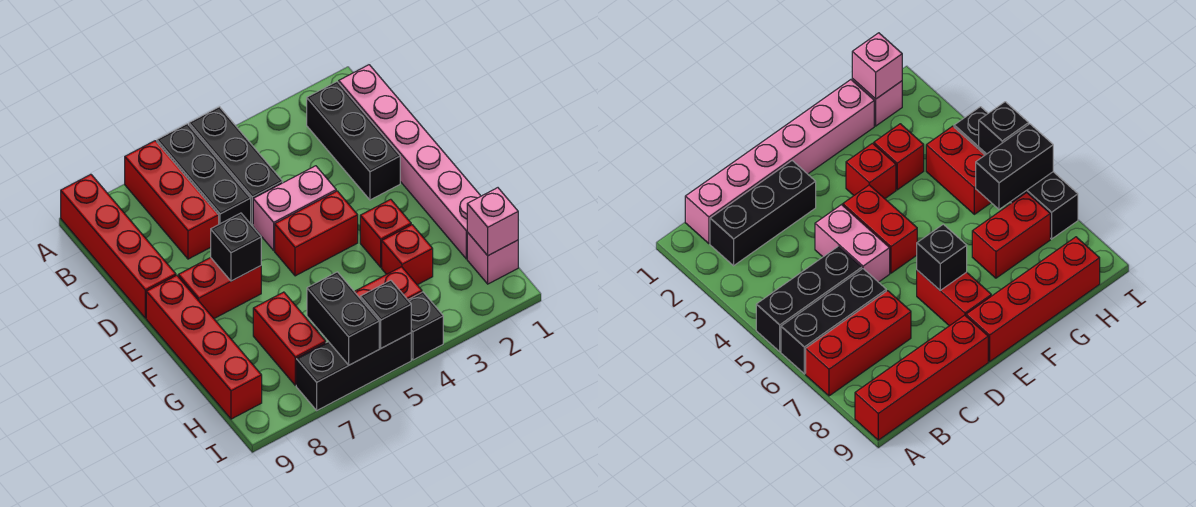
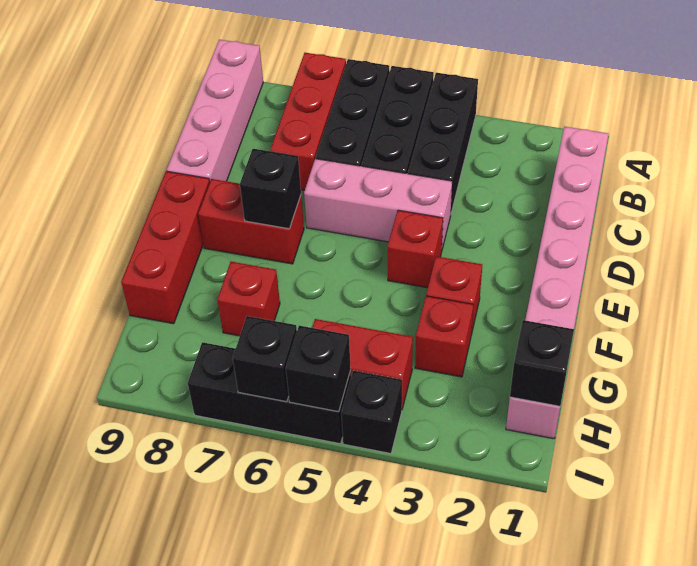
red 1x4 brick [61,174,176,318] -> pink 1x4 brick [167,39,263,181]
black 1x3 brick [307,82,400,200] -> black 1x3 brick moved to [408,73,478,213]
pink 1x2 brick [253,166,336,250] -> pink 1x3 brick [304,159,452,249]
red 1x2 brick [275,191,358,276] -> red 1x1 brick [388,210,443,288]
red 1x4 brick [146,275,262,419] -> red 1x3 brick [121,171,210,324]
red 1x2 brick [253,292,326,385] -> red 1x1 brick [217,262,280,336]
pink 1x1 brick [467,188,518,256] -> black 1x1 brick [510,320,574,406]
black 1x2 brick [307,272,379,365] -> black 1x1 brick [233,316,297,402]

